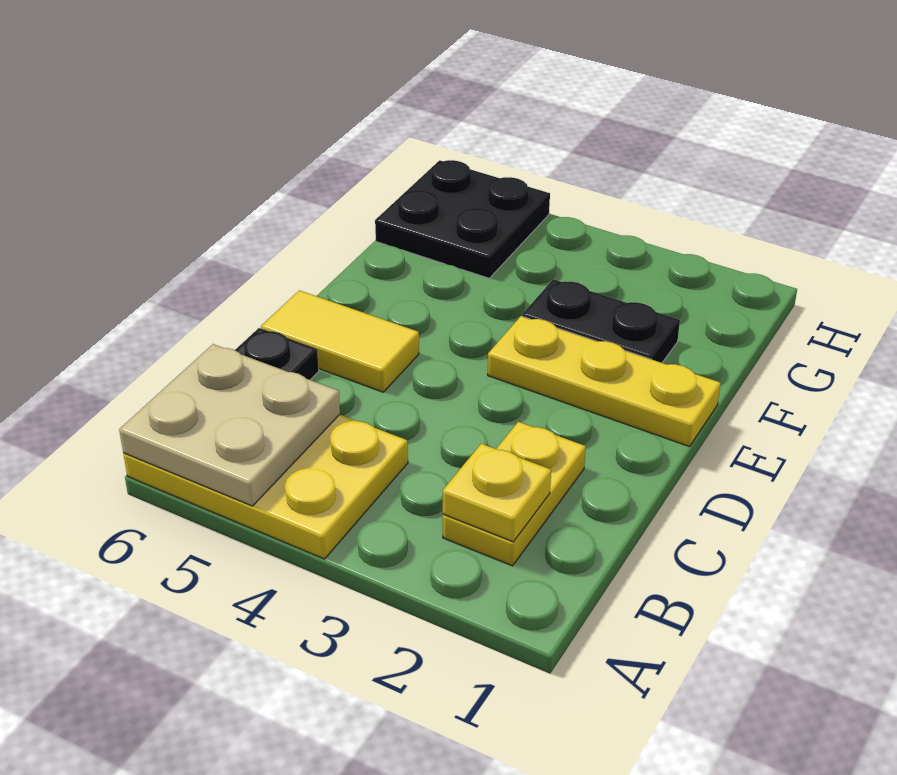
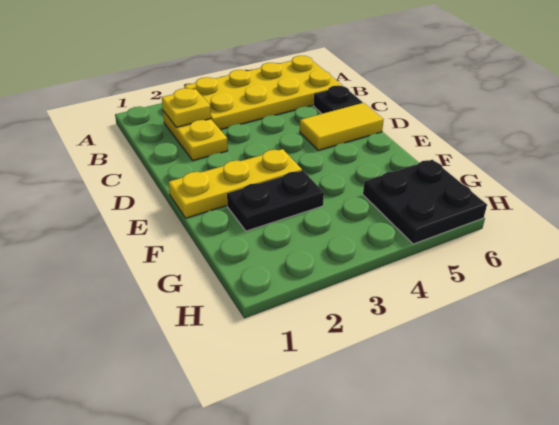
yellow 2x3 plate [124,415,408,559] -> yellow 2x4 plate [184,56,342,130]
tan 2x2 plate [119,344,340,506] -> none

